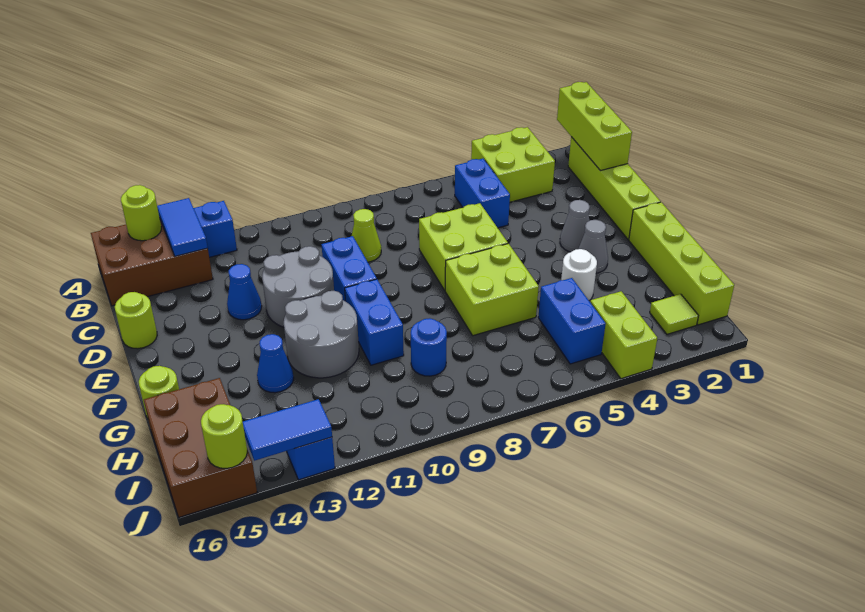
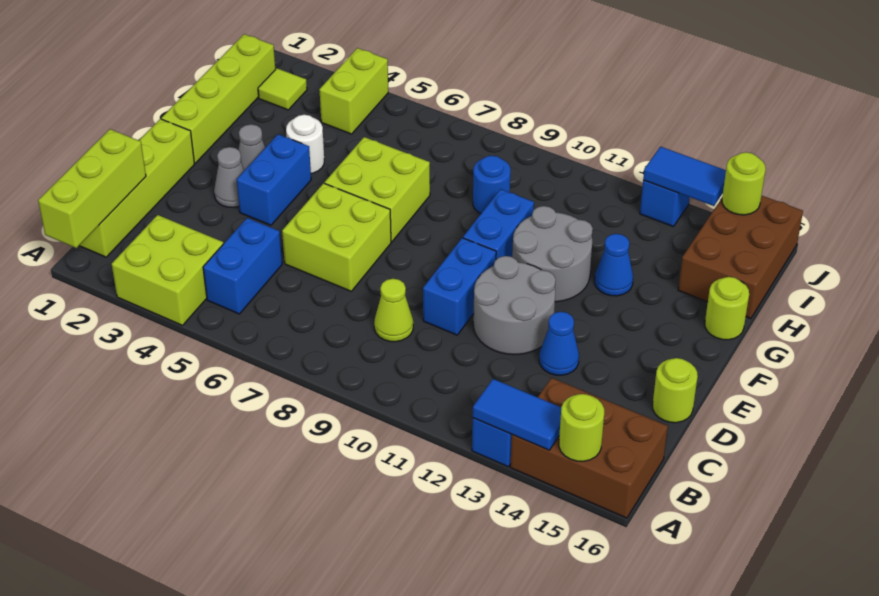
blue 1x2 tile [157,198,208,256] -> blue 1x2 tile turned to [473,379,561,450]
blue 1x2 brick [538,278,606,364] -> blue 1x2 brick moved to [237,134,311,225]

